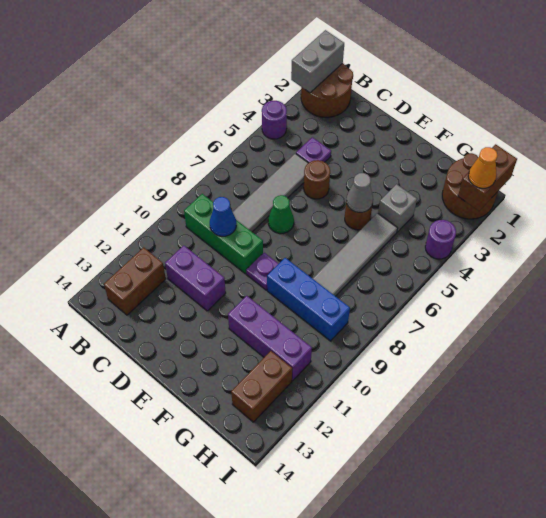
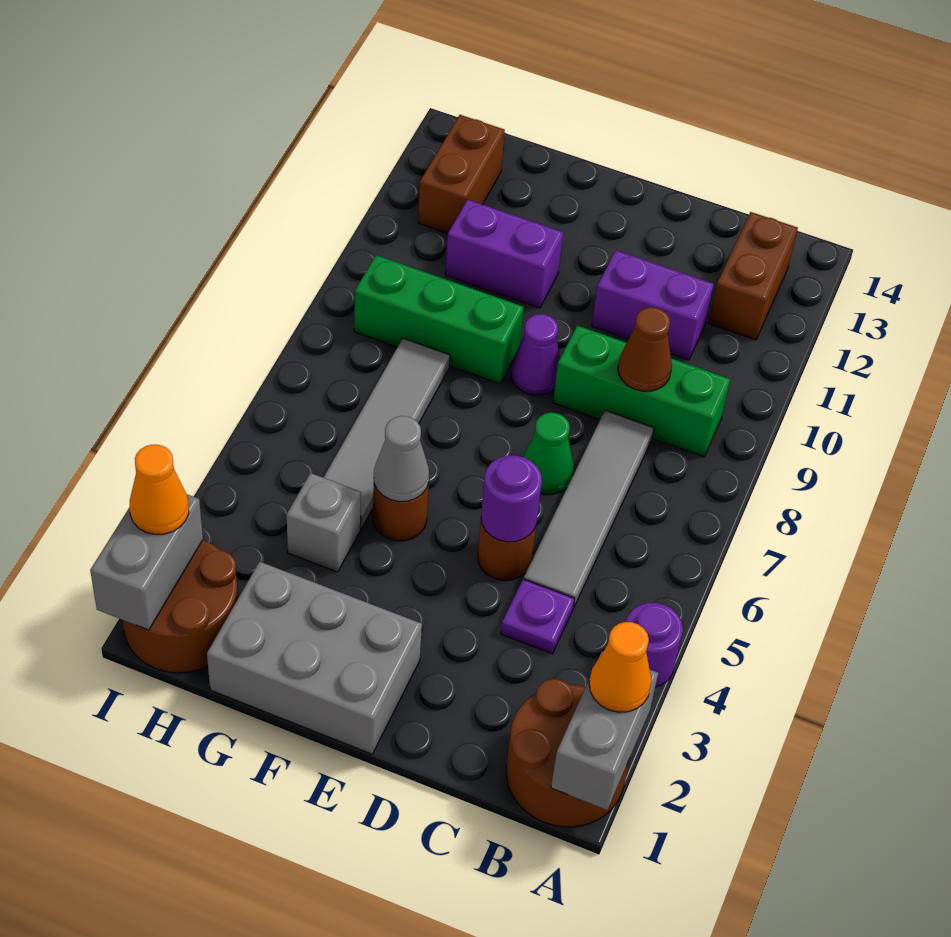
none -> orange 1x1 cone [589,622,651,712]
blue 1x1 cone [210,197,236,236] -> brown 1x1 cone [618,307,672,391]
none -> grey 2x3 brick [207,562,422,754]
purple 1x1 plate [246,253,279,290] -> purple 1x1 cone [511,314,560,395]
blue 1x3 brick [267,258,350,341] -> green 1x3 brick [354,255,524,384]
purple 1x3 brick [228,296,312,381] -> purple 1x2 brick [445,200,563,308]
brown 1x2 brick [458,144,517,211] -> grey 1x2 brick [90,494,203,630]
purple 1x1 round brick [425,220,456,259] -> purple 1x1 round brick moved to [481,455,542,542]

